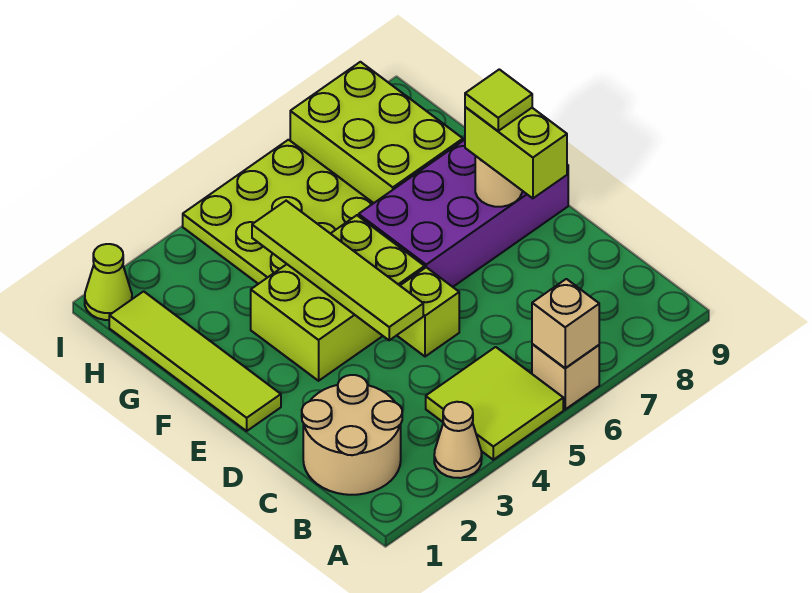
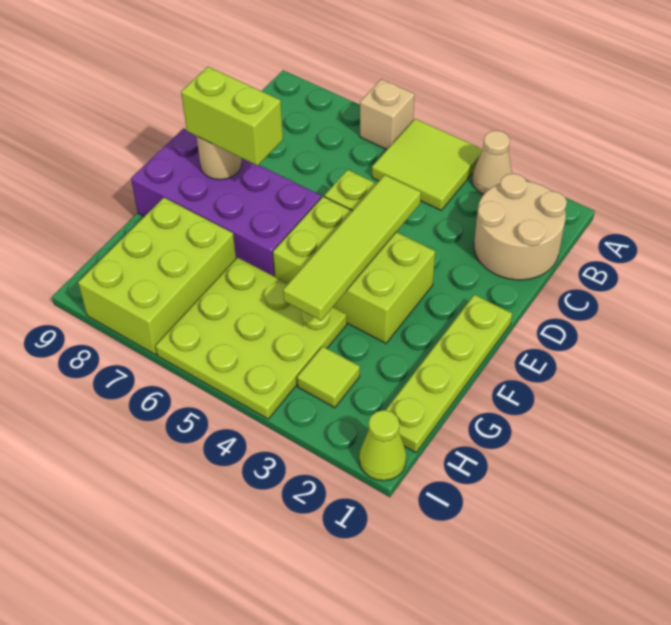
tan 1x1 brick [532,279,599,368] -> none
lime 1x2 brick [465,107,567,198] -> lime 1x2 brick turned to [181,67,283,166]
lime 1x4 tile [109,291,281,431] -> lime 1x4 plate [386,295,512,453]
lime 1x1 tile [465,69,532,131] -> lime 1x1 tile moved to [297,346,360,408]

